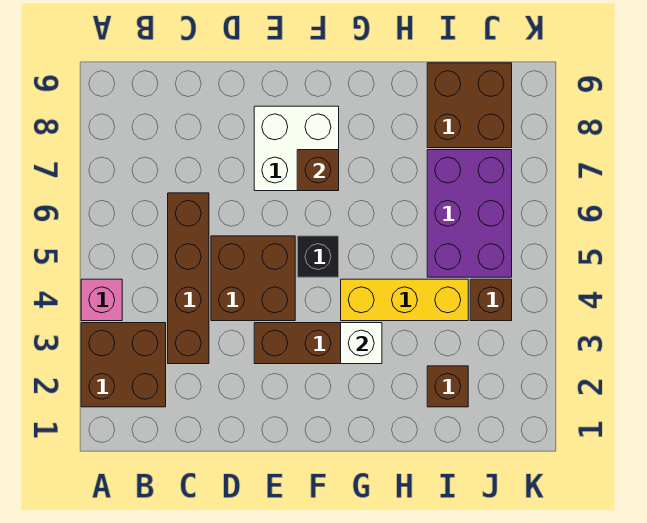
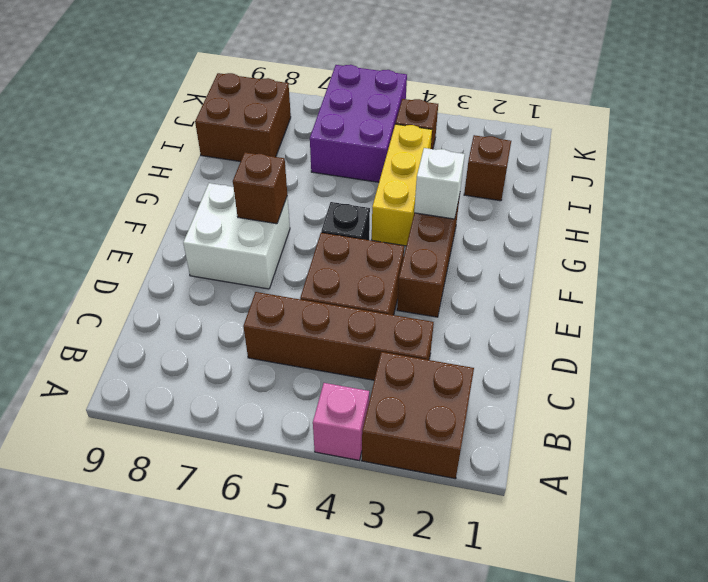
purple 2x3 brick [427,150,512,277] -> purple 2x3 brick turned to [310,65,407,182]

